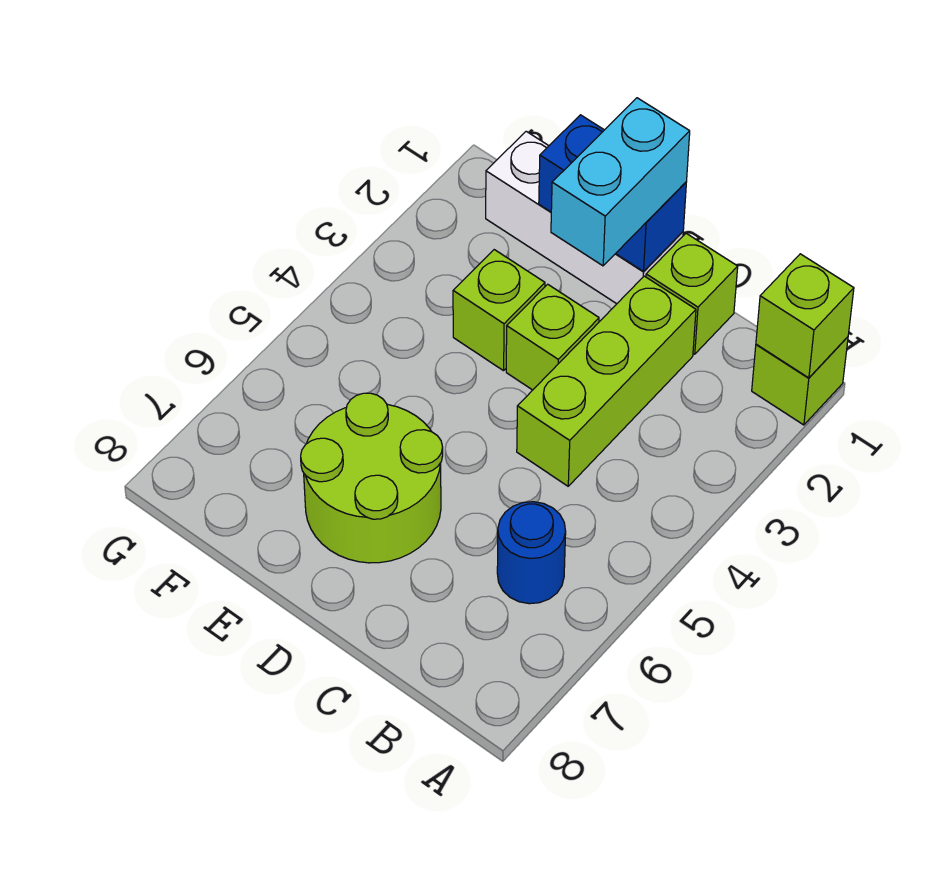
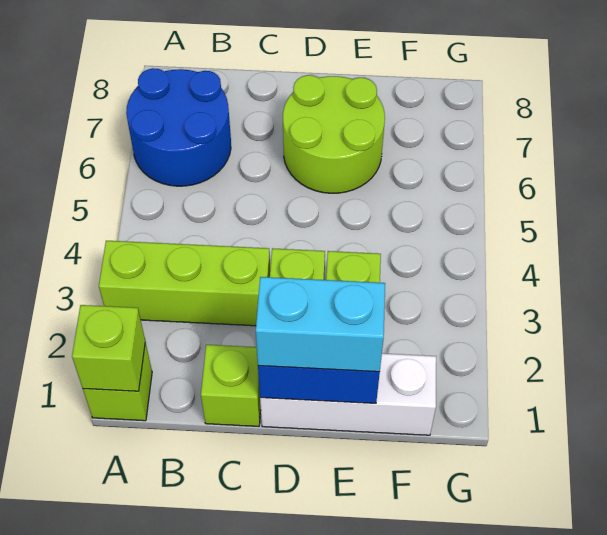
blue 1x1 round brick [497,502,566,604] -> blue 2x2 round brick [126,68,231,186]
lime 1x3 brick [517,276,696,486] -> lime 1x3 brick turned to [99,241,270,326]
cyan 1x2 brick [551,98,690,266] -> cyan 1x2 brick turned to [256,277,385,372]

